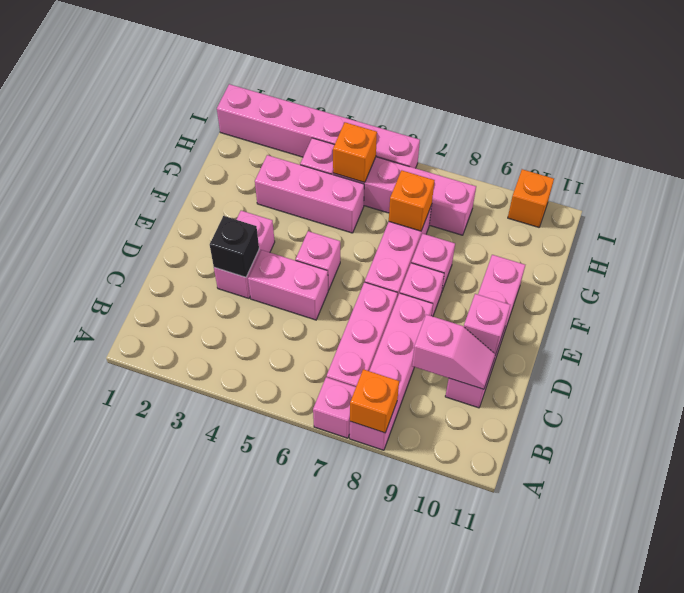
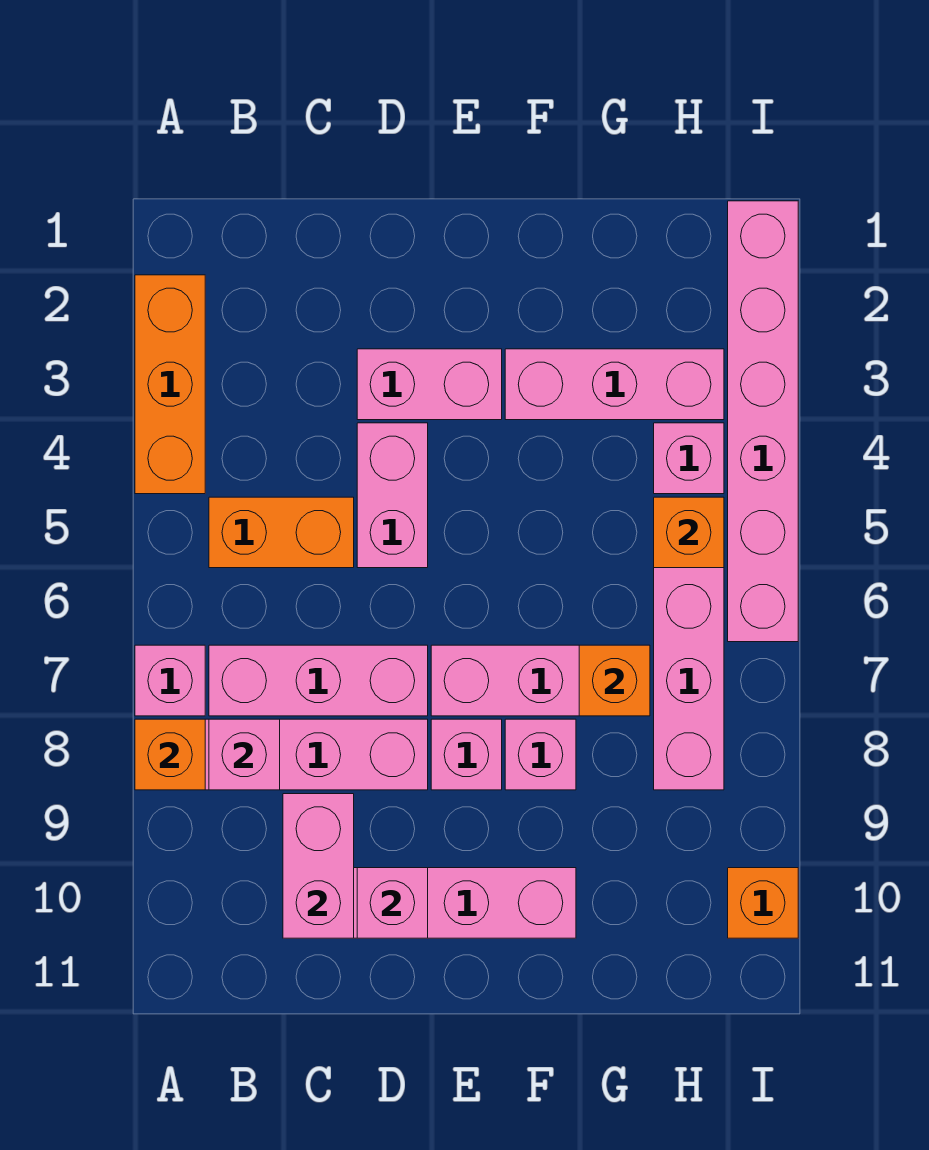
none -> orange 1x3 brick [135,275,205,494]
none -> orange 1x2 brick [209,497,354,568]
pink 1x2 slope [412,315,495,389] -> pink 1x2 brick [283,794,354,938]
black 1x1 brick [210,216,259,277] -> none
pink 1x1 brick [296,231,340,290] -> pink 1x1 brick moved to [209,719,280,790]
pink 1x3 brick [255,155,364,233] -> pink 1x3 brick turned to [505,349,724,420]

